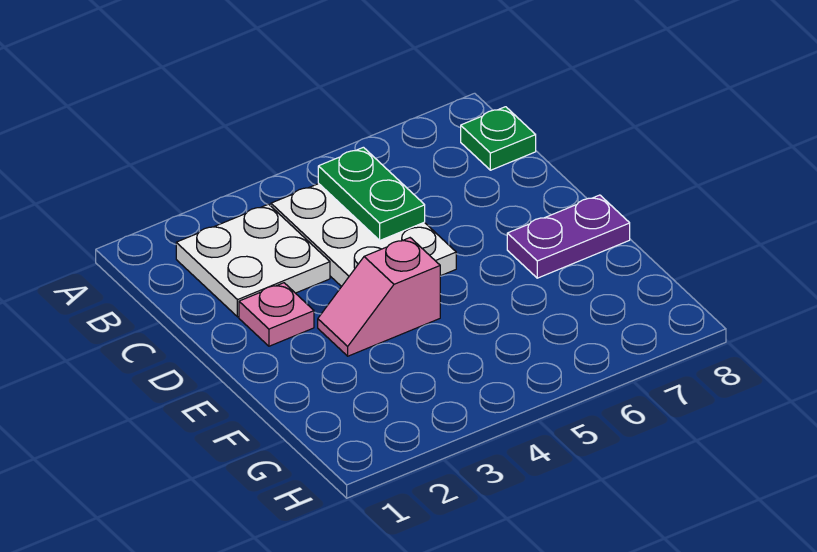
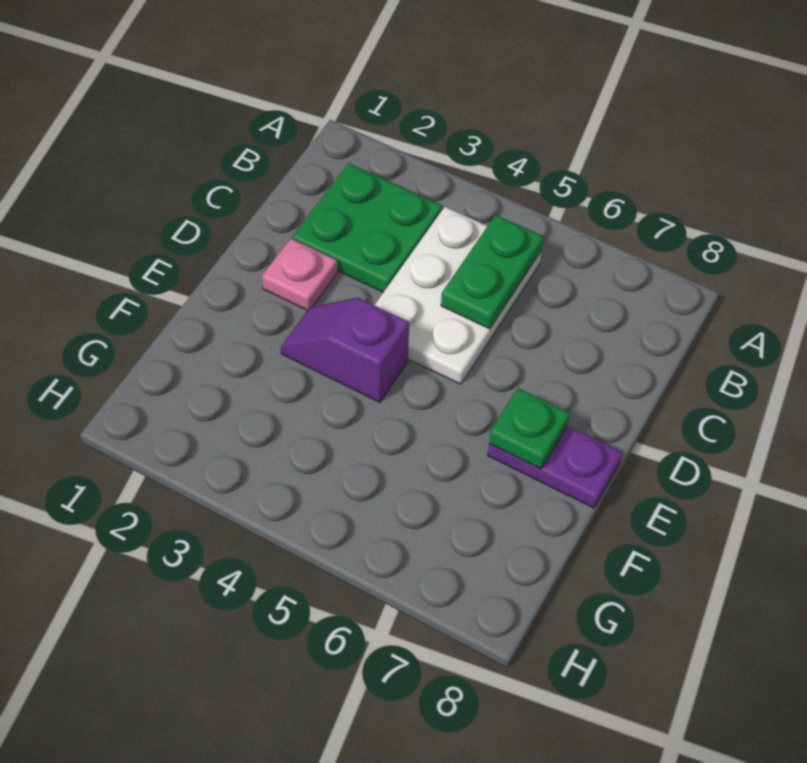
white 2x2 plate [176,204,330,317] -> green 2x2 plate [292,163,442,292]
green 1x1 plate [461,107,536,170] -> green 1x1 plate moved to [489,388,570,469]
pink 1x2 slope [318,238,440,356] -> purple 1x2 slope [281,298,409,402]

